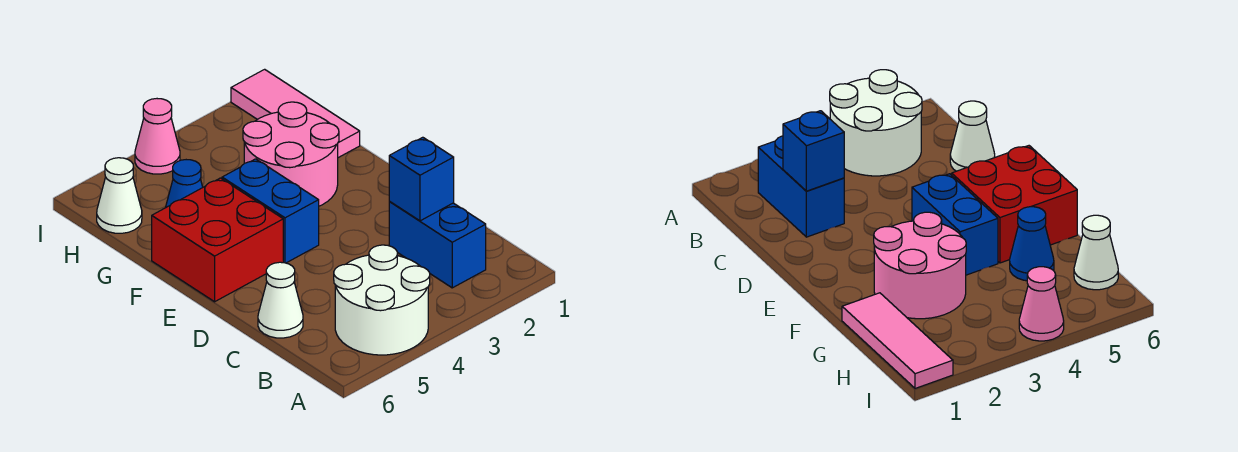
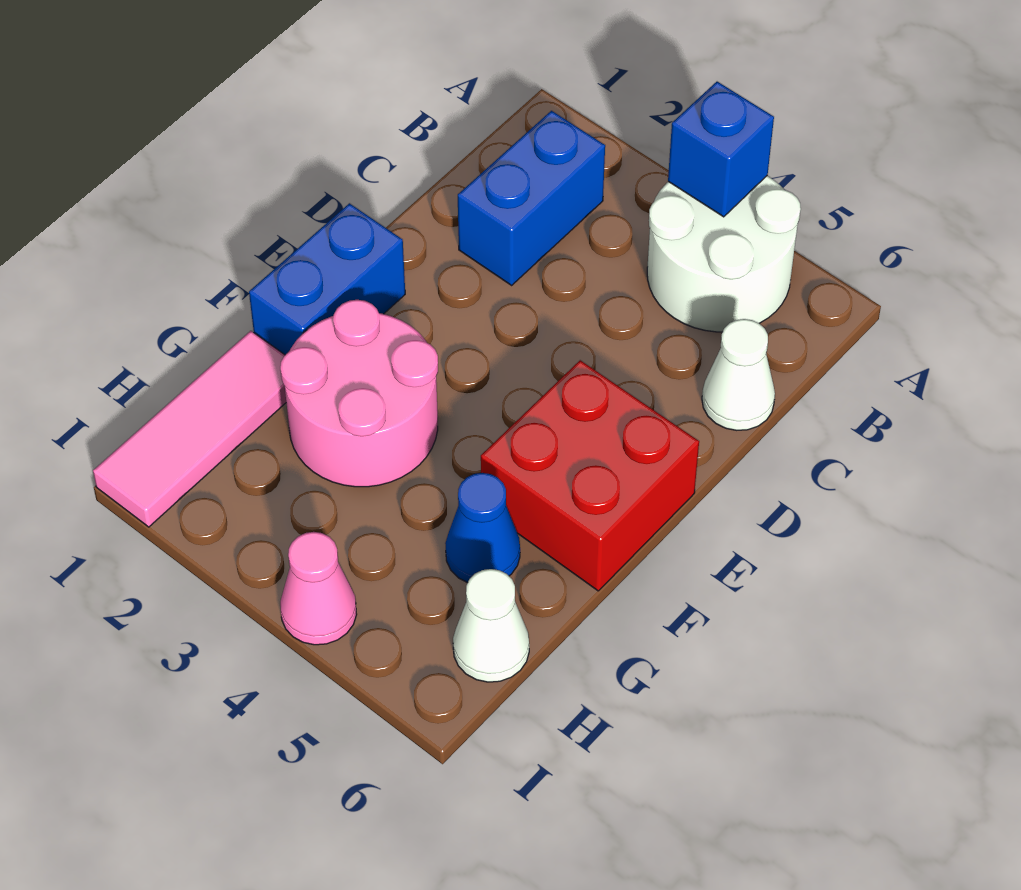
blue 1x1 brick [389,137,454,221] -> blue 1x1 brick moved to [668,82,774,217]
blue 1x2 brick [222,159,319,263] -> blue 1x2 brick moved to [249,203,405,355]

